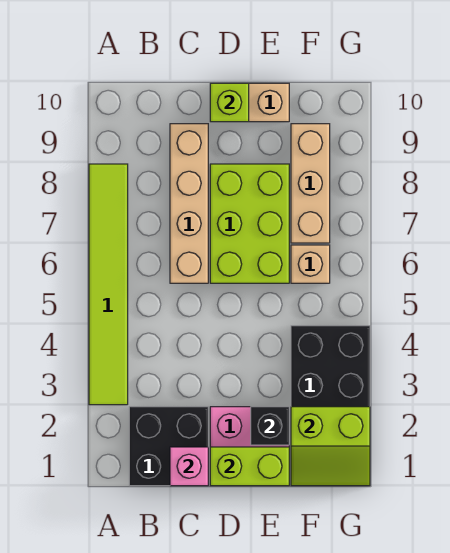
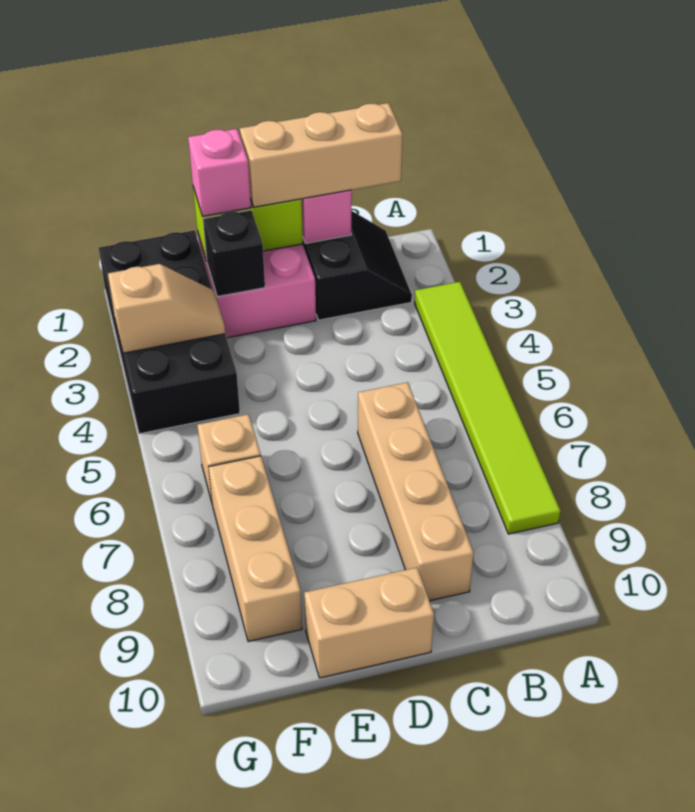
black 2x2 brick [129,407,208,486] -> black 2x2 slope [303,211,412,320]
none -> tan 1x3 brick [240,103,403,207]
lime 2x3 brick [210,164,289,283] -> none
lime 1x1 brick [210,83,249,122] -> none
none -> pink 1x1 brick [188,129,251,217]
lime 2x2 slope [291,407,370,486] -> none
none -> tan 1x2 slope [108,264,225,353]

